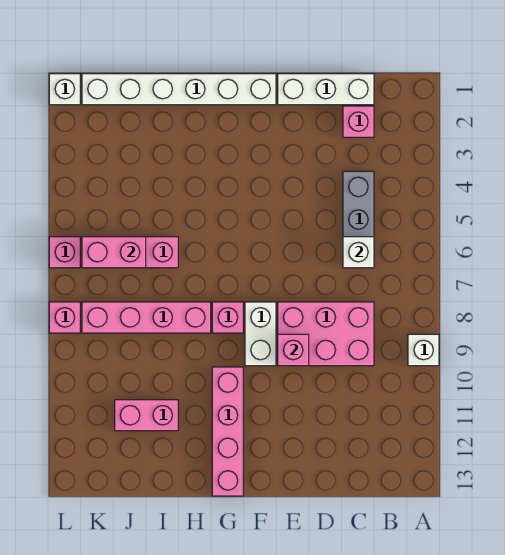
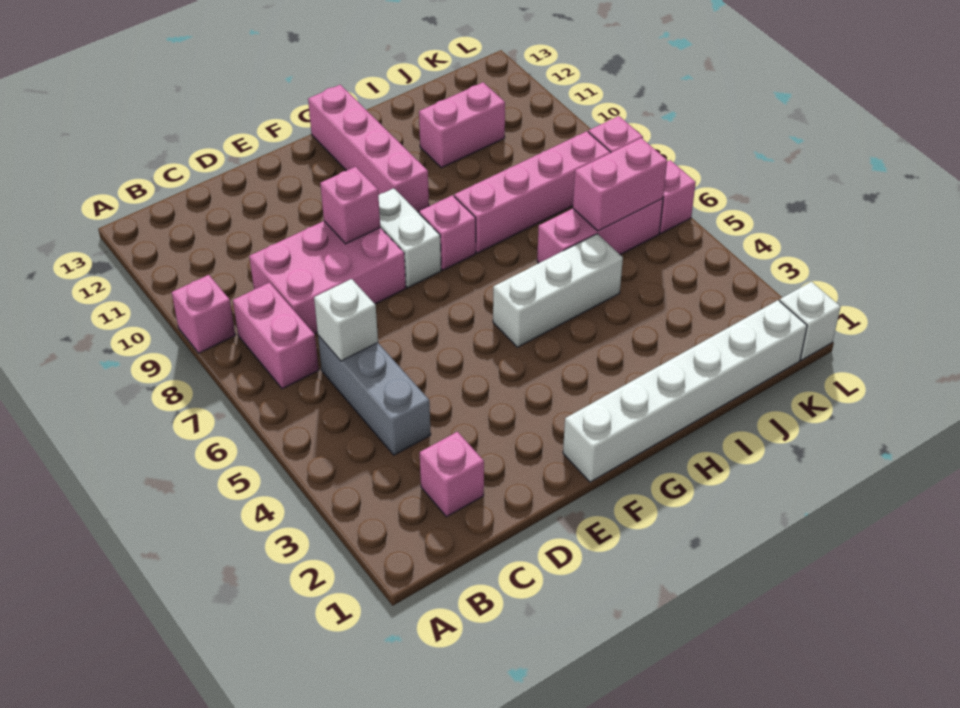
white 1x1 brick [408,334,439,366] -> pink 1x1 brick [172,275,235,353]
none -> pink 1x2 brick [233,283,319,389]
white 1x3 brick [278,74,374,105] -> white 1x3 brick moved to [493,234,623,347]

